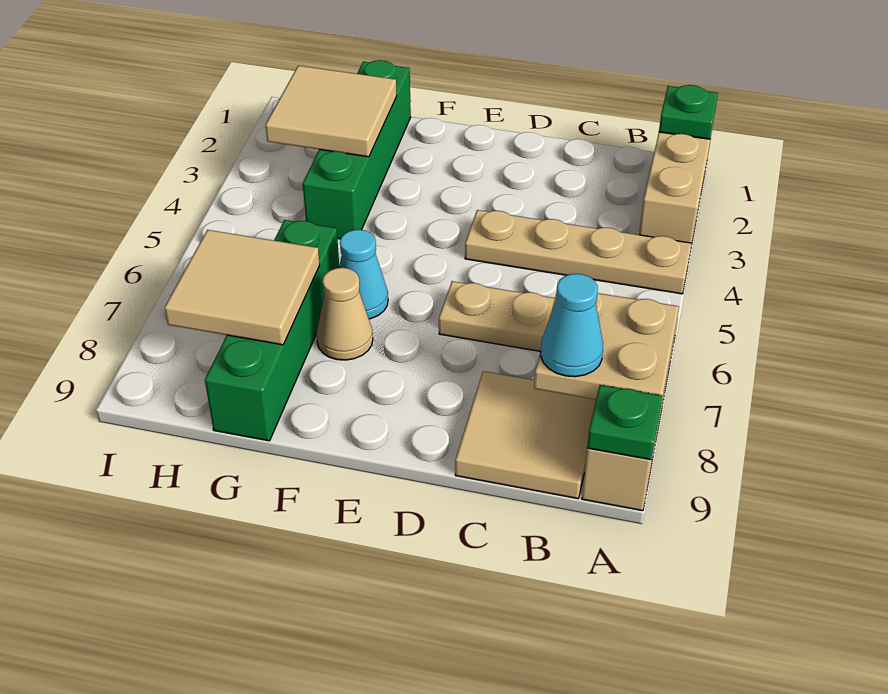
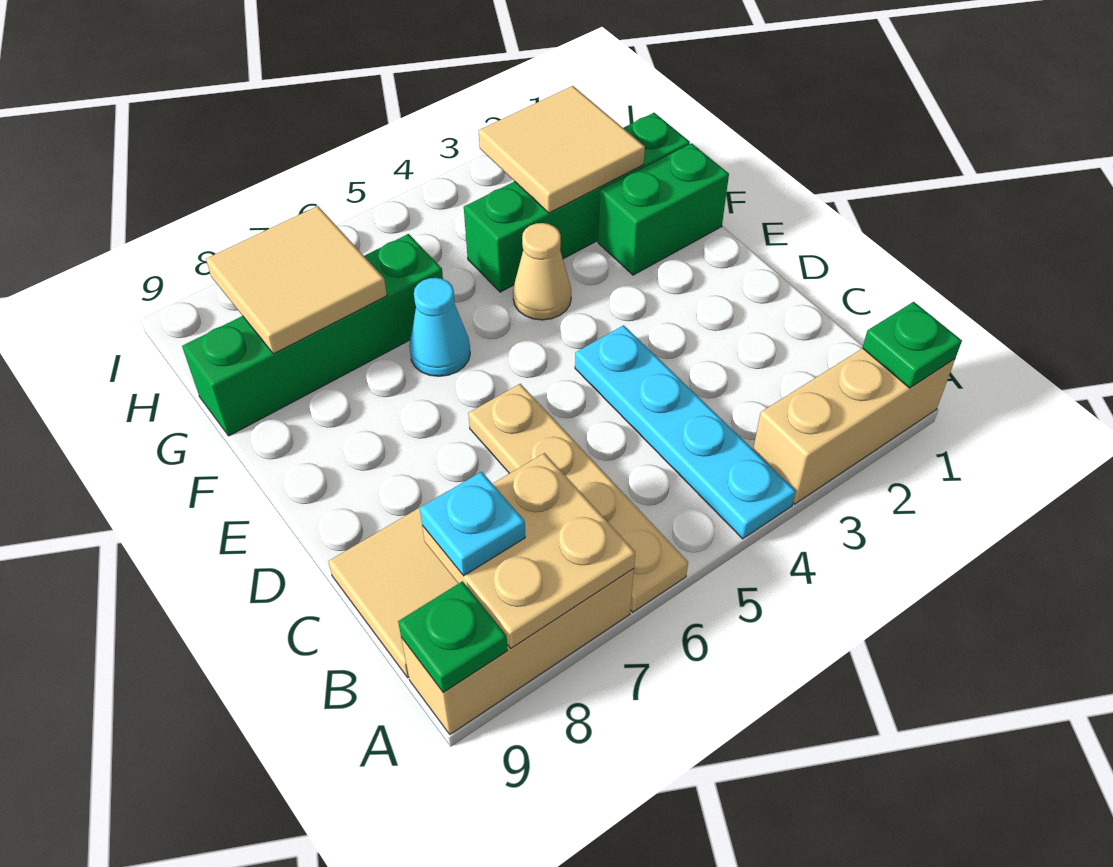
tan 1x4 plate [465,210,692,294] -> cyan 1x4 plate [575,325,796,539]
cyan 1x1 cone [541,274,603,377] -> cyan 1x1 plate [420,472,525,576]
none -> green 1x2 brick [598,143,729,275]
tan 1x1 cone [316,268,373,360] -> tan 1x1 cone moved to [513,223,571,320]

